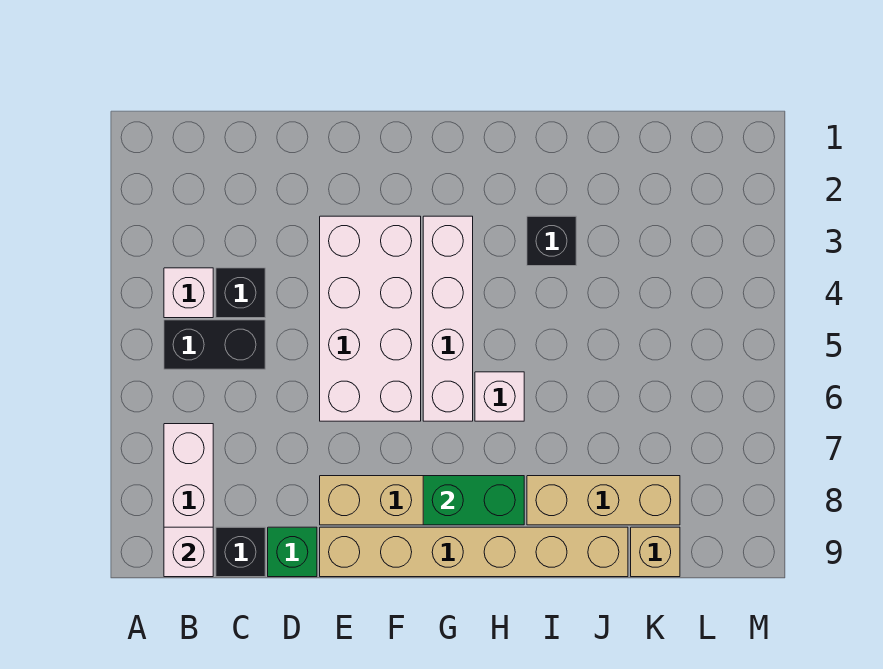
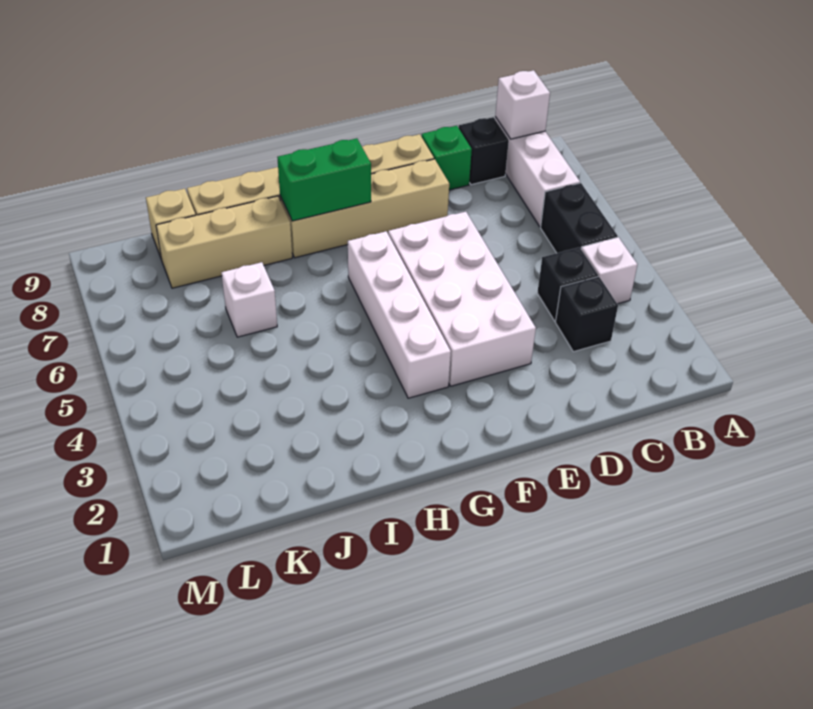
black 1x2 brick [164,320,265,369] -> black 1x2 brick turned to [541,183,618,253]
white 1x1 brick [475,372,524,421] -> white 1x1 brick moved to [222,262,277,337]
black 1x1 brick [527,216,576,266] -> black 1x1 brick moved to [555,277,618,352]

